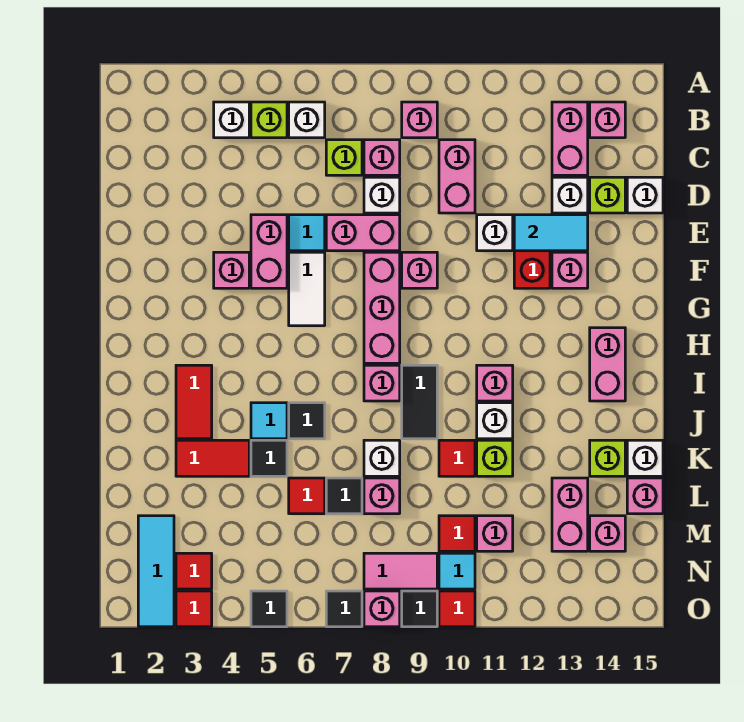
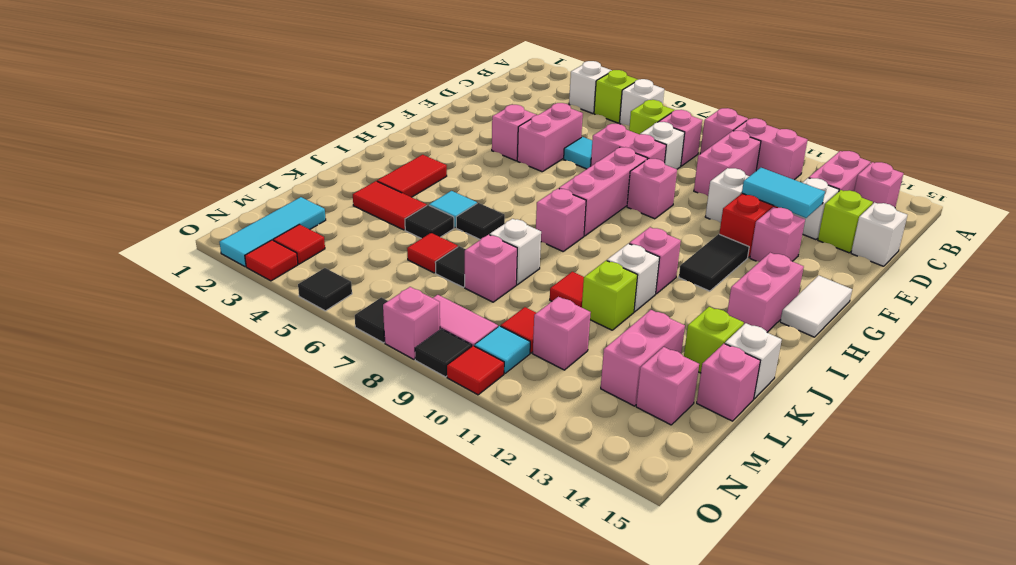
none -> pink 1x2 brick [733,118,807,180]
white 1x2 tile [289,252,325,326] -> white 1x2 tile moved to [780,275,852,337]
black 1x2 tile [402,365,437,439] -> black 1x2 tile moved to [679,234,749,291]

